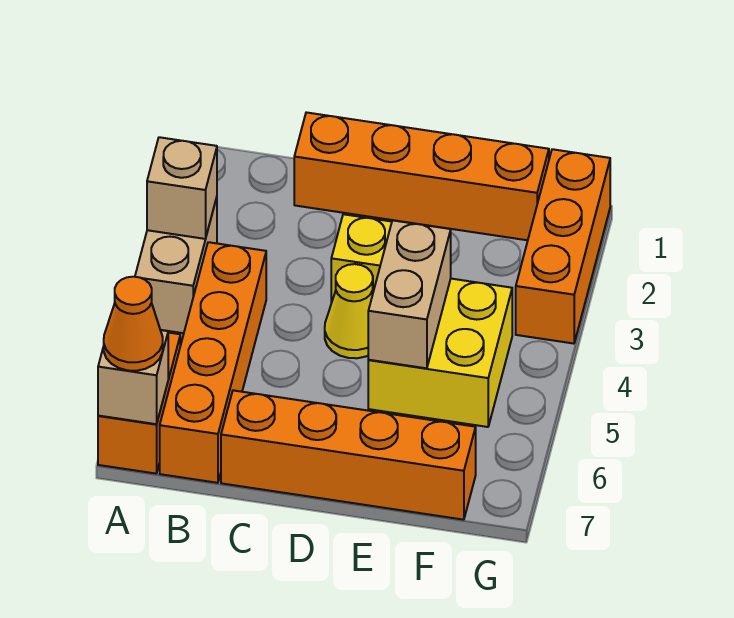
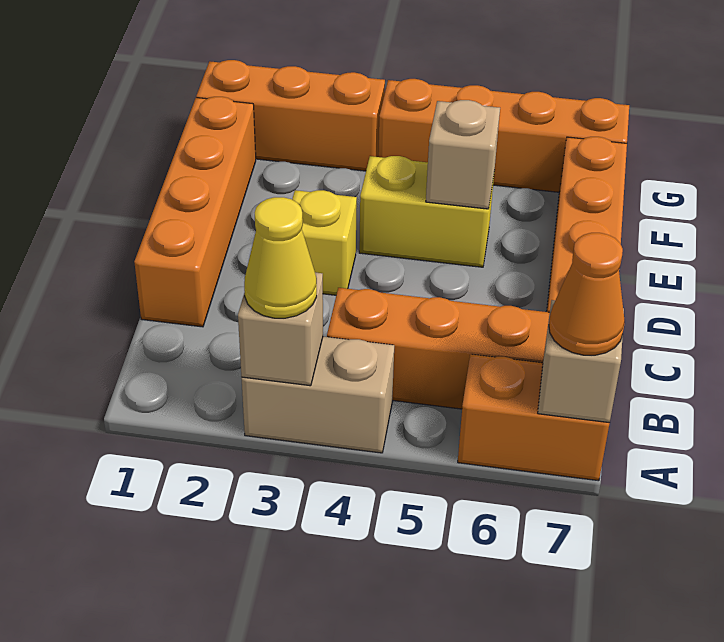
yellow 1x1 cone [325,264,373,358] -> yellow 1x1 cone moved to [244,197,317,318]
yellow 2x2 brick [368,279,512,427] -> yellow 1x2 brick [359,156,494,267]
tan 1x2 brick [368,220,451,368] -> tan 1x1 brick [426,100,500,209]
none -> orange 1x4 brick [378,79,629,192]

